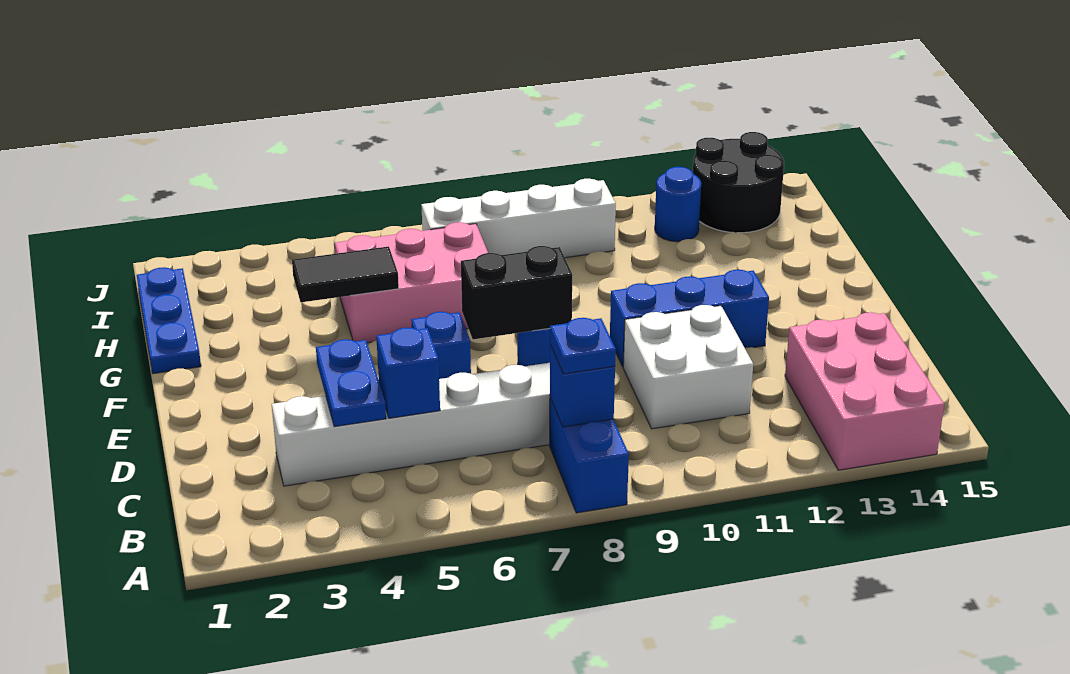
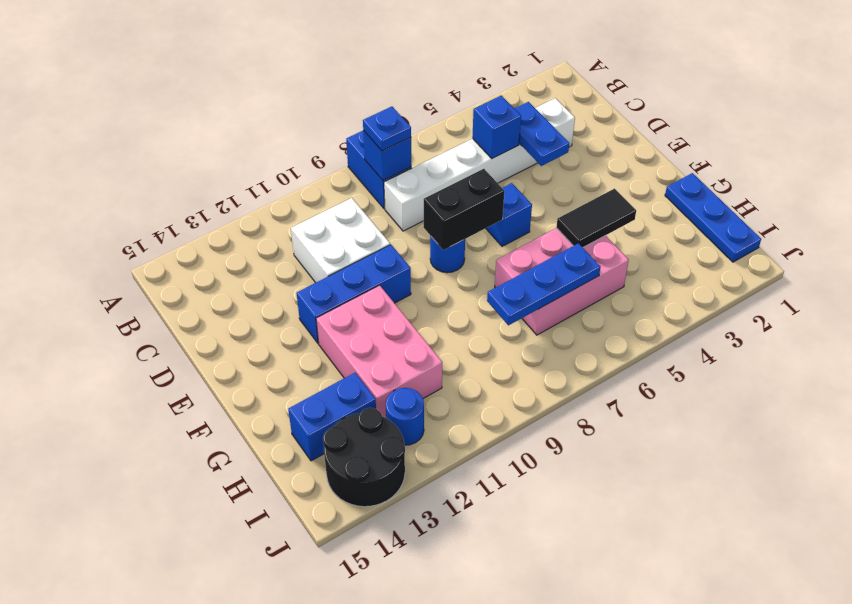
pink 2x3 brick [785,312,944,470] -> pink 2x3 brick moved to [316,285,442,418]
none -> blue 1x3 plate [487,243,600,325]
none -> blue 1x2 brick [288,373,376,461]
white 1x4 brick [421,179,616,258] -> none

